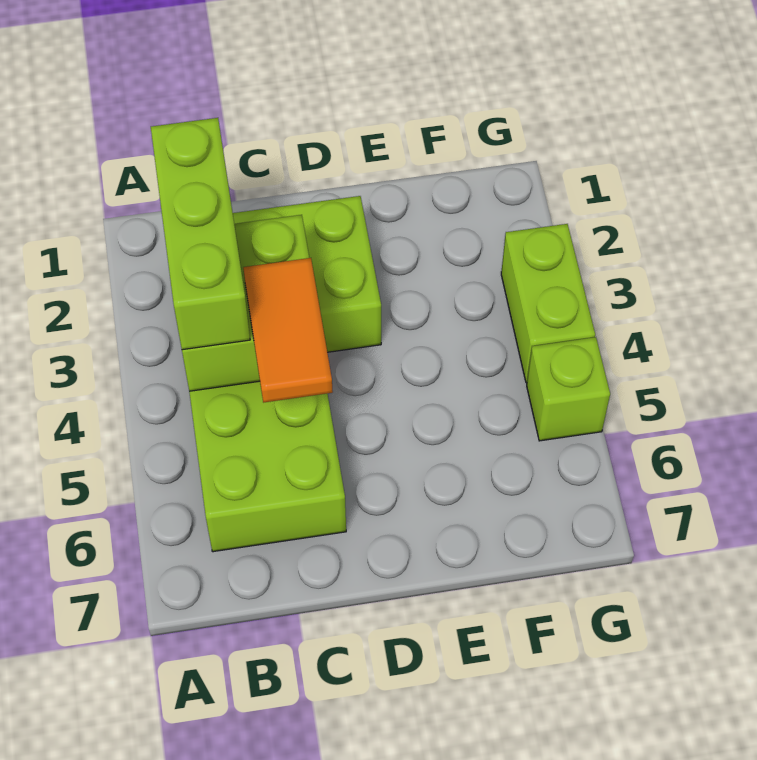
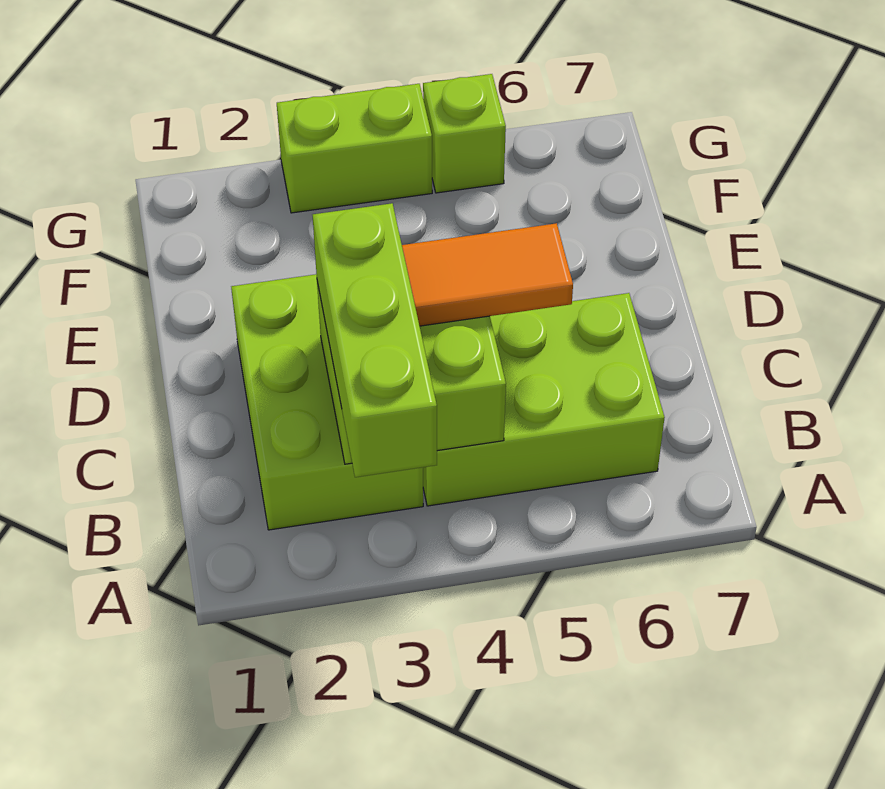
lime 1x3 brick [151,118,250,350] -> lime 1x3 brick turned to [313,203,437,477]

